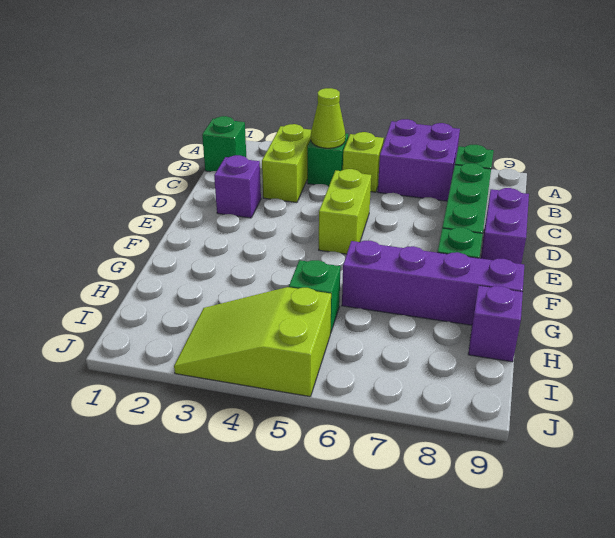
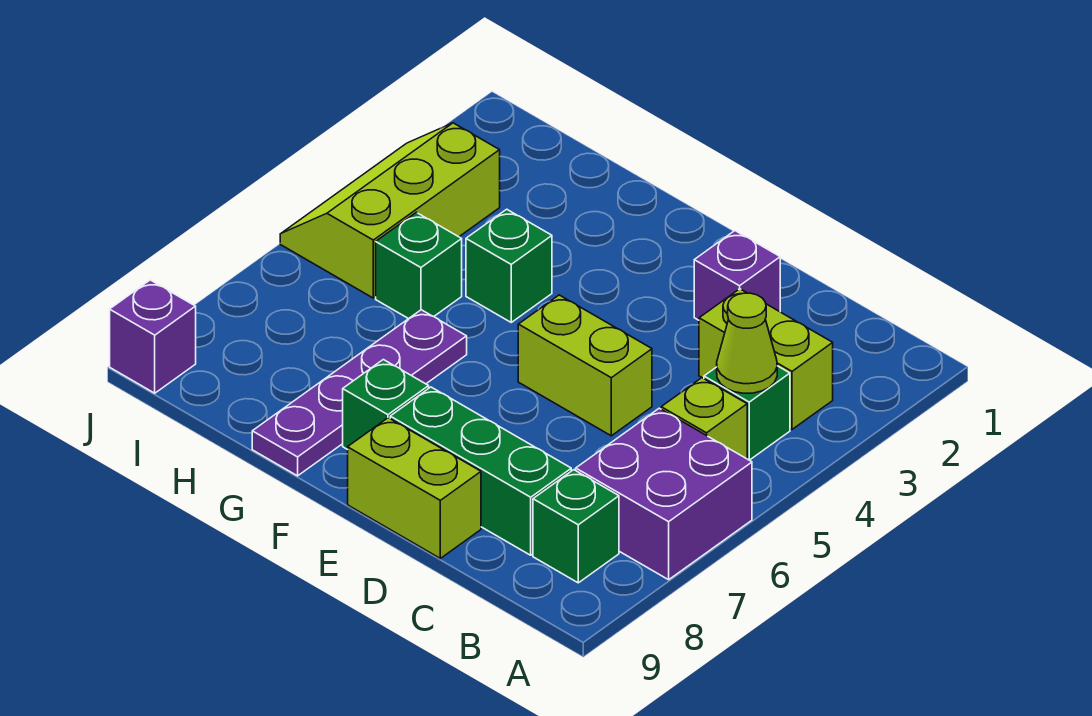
green 1x1 brick [202,116,246,172] -> green 1x1 brick moved to [466,209,552,322]
purple 1x2 brick [481,188,529,264] -> lime 1x2 brick [348,418,481,558]
purple 1x4 brick [342,241,524,325] -> purple 1x4 plate [252,310,467,476]
purple 1x1 brick [468,286,523,362] -> purple 1x1 brick moved to [110,280,196,393]
lime 2x3 slope [174,287,331,397] -> lime 2x3 slope turned to [280,123,500,298]

